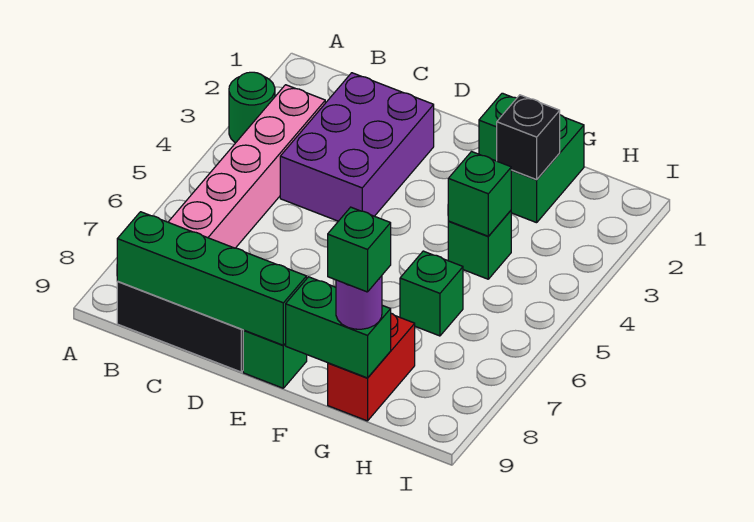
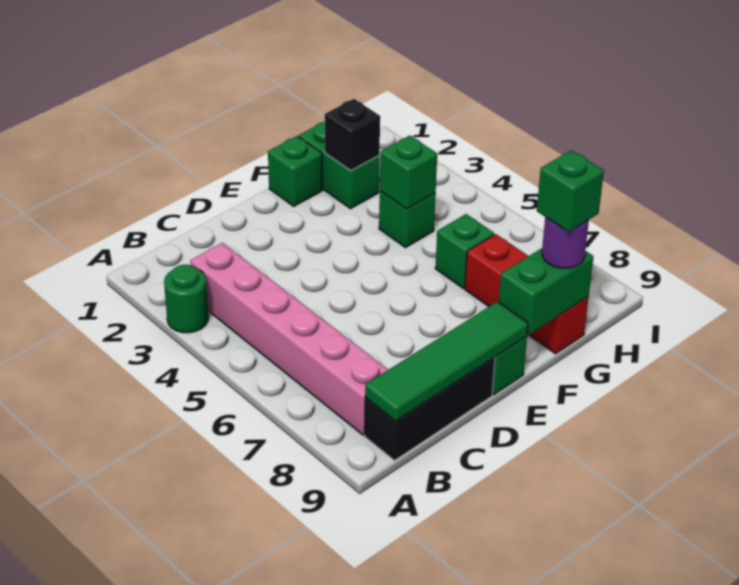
green 1x4 brick [117,212,307,345] -> green 1x4 tile [365,302,528,421]
purple 2x3 brick [280,73,434,221] -> none
red 1x2 brick [328,313,415,421] -> red 1x3 brick [465,234,589,354]

